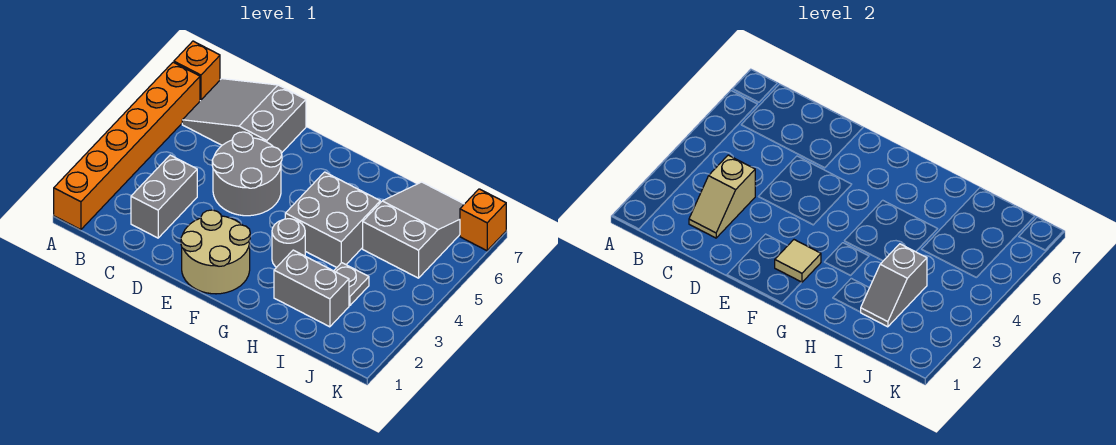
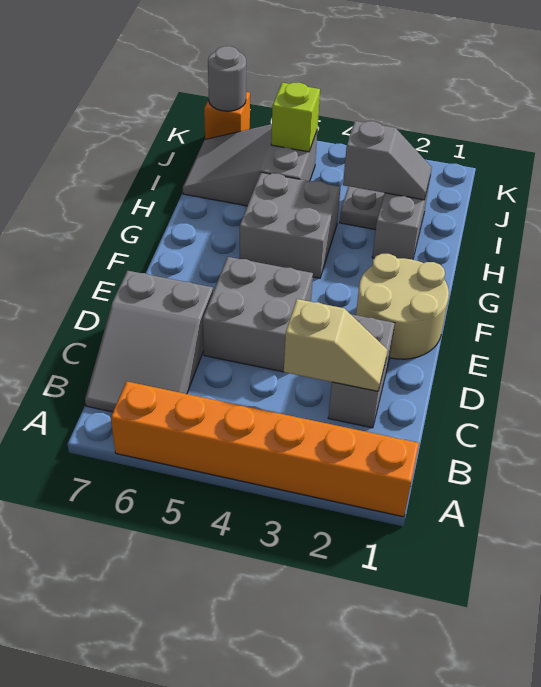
orange 1x1 brick [174,41,220,101] -> none
grey 1x2 brick [131,155,197,238] -> grey 1x2 brick turned to [328,314,395,428]
grey 2x2 round brick [212,132,282,216] -> grey 2x2 brick [203,257,313,372]
tan 1x1 tile [775,240,821,282] -> none
grey 1x1 round brick [272,219,305,267] -> grey 1x1 round brick moved to [208,46,246,111]
none -> lime 1x1 brick [271,83,320,152]

